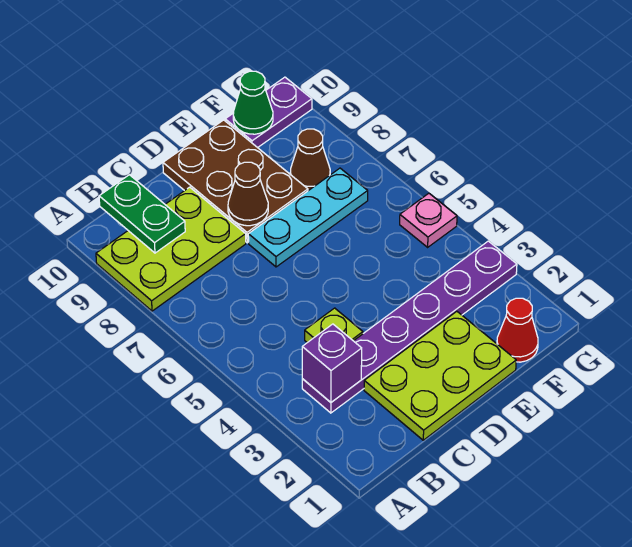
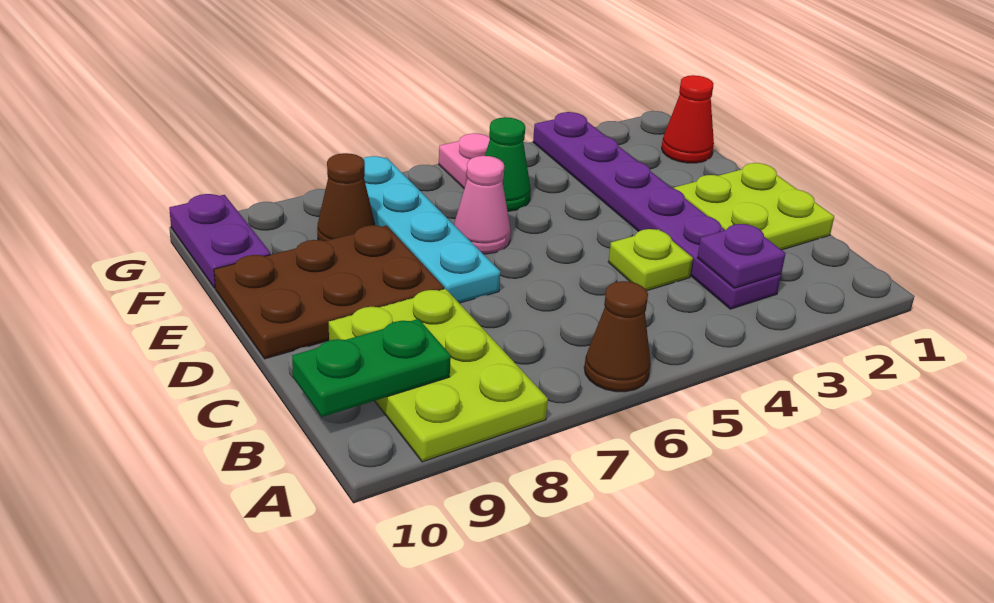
purple 1x1 brick [302,324,362,402] -> purple 1x1 plate [697,224,786,288]
lime 2x3 plate [364,311,516,440] -> lime 2x2 plate [674,163,834,250]
cyan 1x3 plate [248,168,368,267] -> cyan 1x4 plate [363,156,501,303]
brown 1x1 cone [228,162,268,226] -> brown 1x1 cone moved to [584,281,651,392]
none -> pink 1x1 cone [454,156,511,254]
green 1x1 cone [233,71,273,134] -> green 1x1 cone moved to [485,117,531,211]

